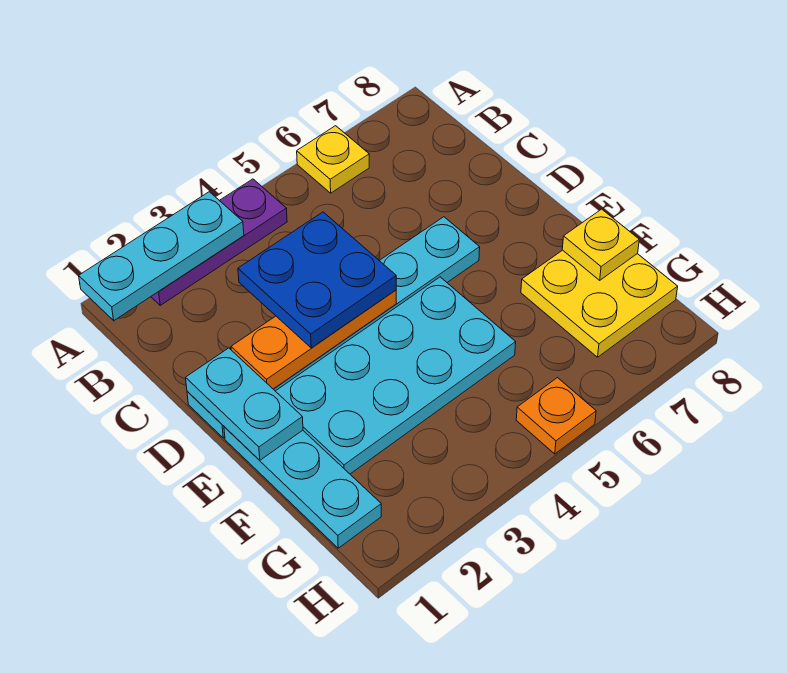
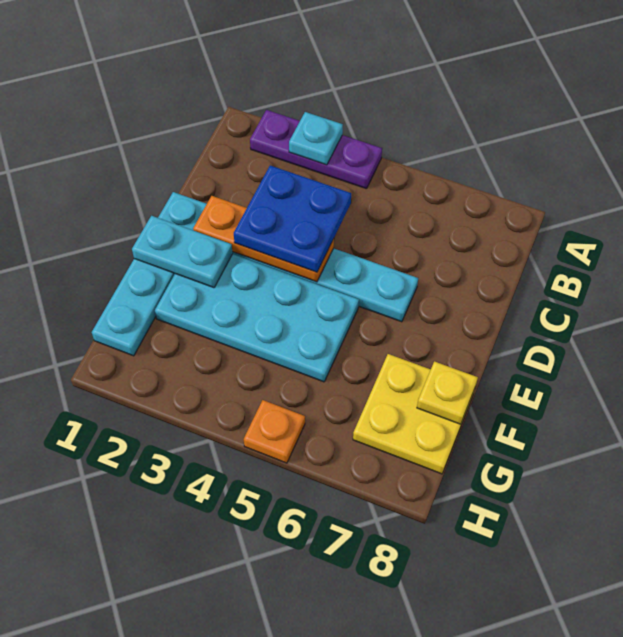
cyan 1x3 plate [79,192,244,321] -> cyan 1x1 plate [289,112,343,165]
yellow 1x1 plate [297,126,369,193] -> none
cyan 1x2 plate [186,348,303,460] -> cyan 1x2 plate turned to [132,216,233,288]

